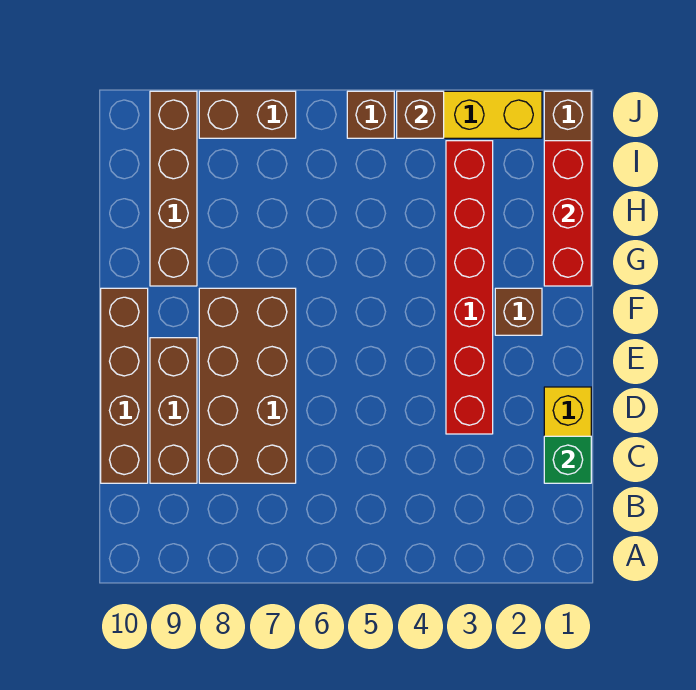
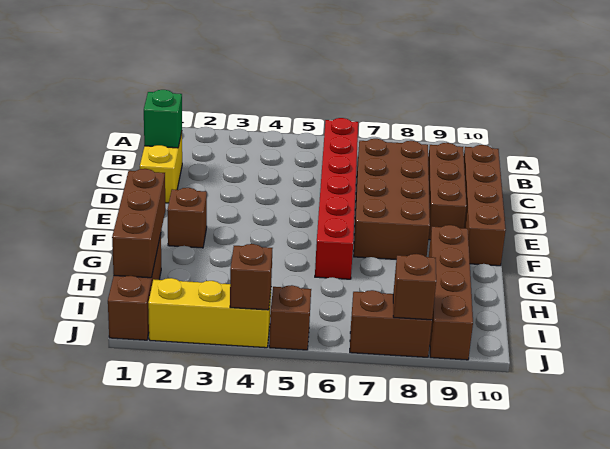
red 1x6 brick [446,141,493,434] -> red 1x6 brick moved to [315,118,358,279]
red 1x3 brick [544,141,591,286] -> brown 1x3 brick [112,169,165,278]
none -> brown 1x1 brick [393,254,436,320]

